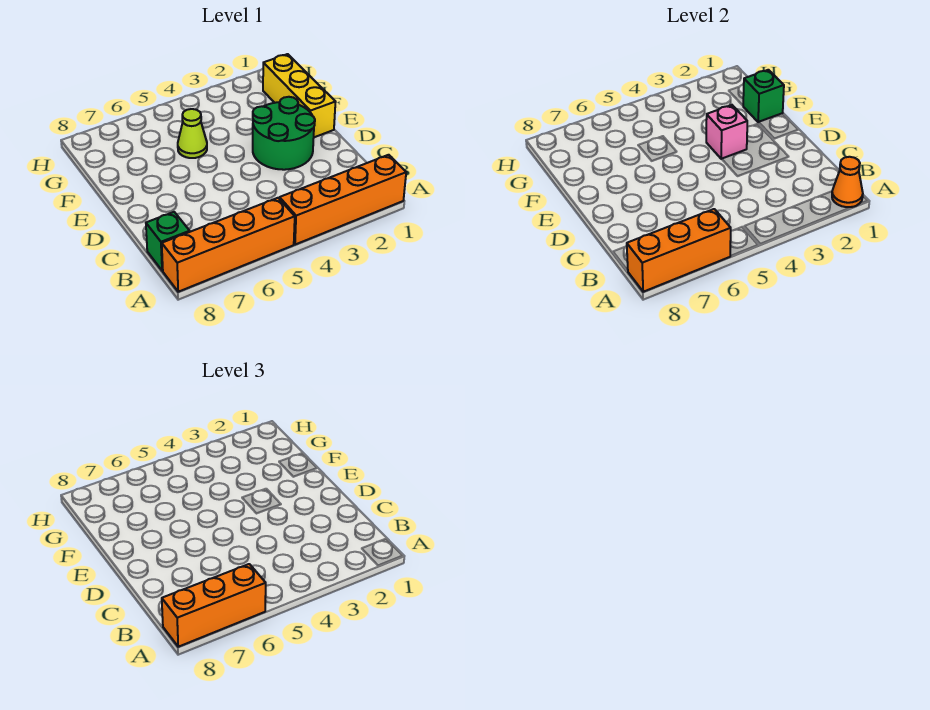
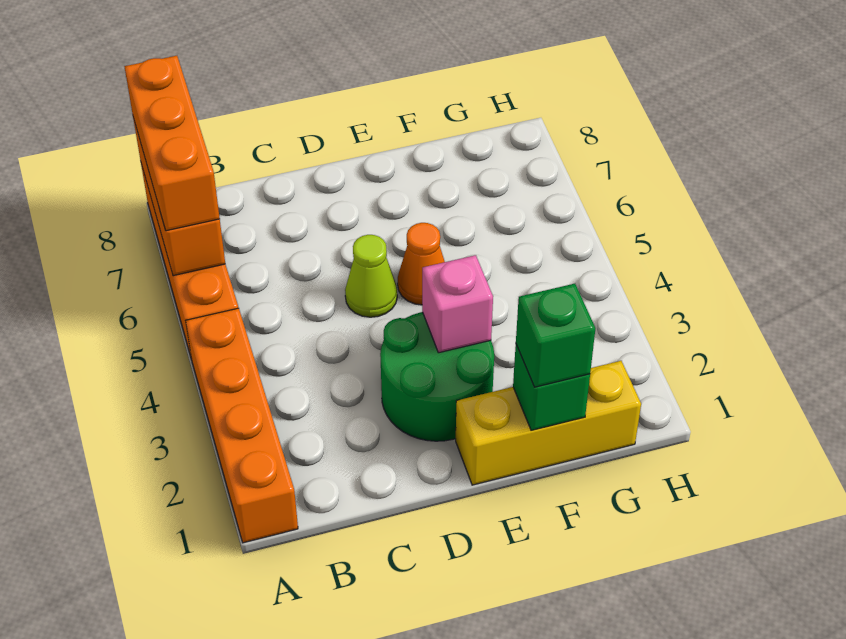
orange 1x1 cone [832,157,863,207] -> orange 1x1 cone moved to [398,223,445,305]
green 1x1 brick [146,212,190,271] -> green 1x1 brick moved to [516,284,595,387]
lime 1x1 cone [178,109,207,158] -> lime 1x1 cone moved to [345,235,397,317]

